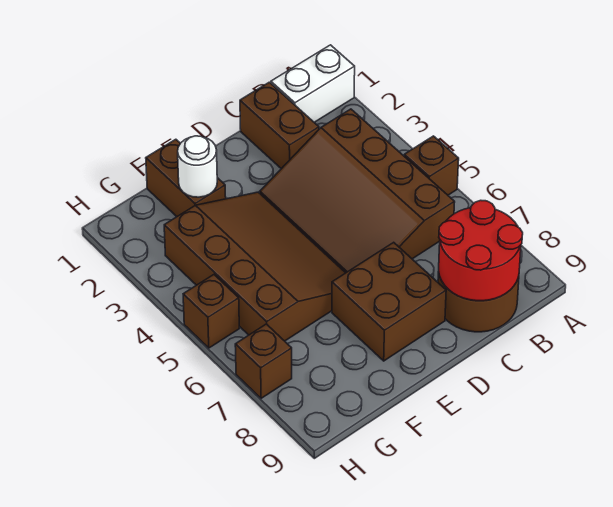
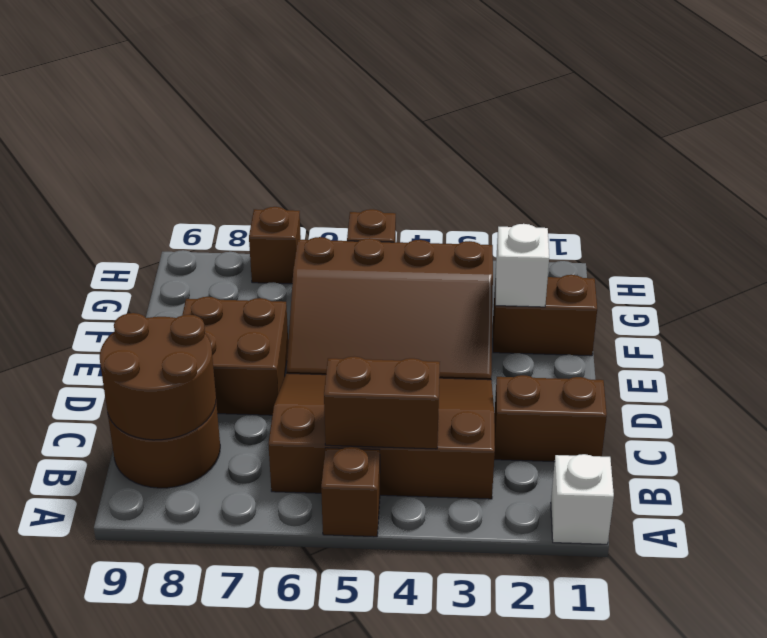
white 1x2 brick [271,45,355,122] -> white 1x1 brick [551,454,614,544]
none -> brown 1x2 brick [324,356,440,449]
red 2x2 round brick [439,200,523,301] -> brown 2x2 round brick [100,313,216,440]
white 1x1 round brick [178,136,217,197] -> white 1x1 brick [495,224,549,307]

